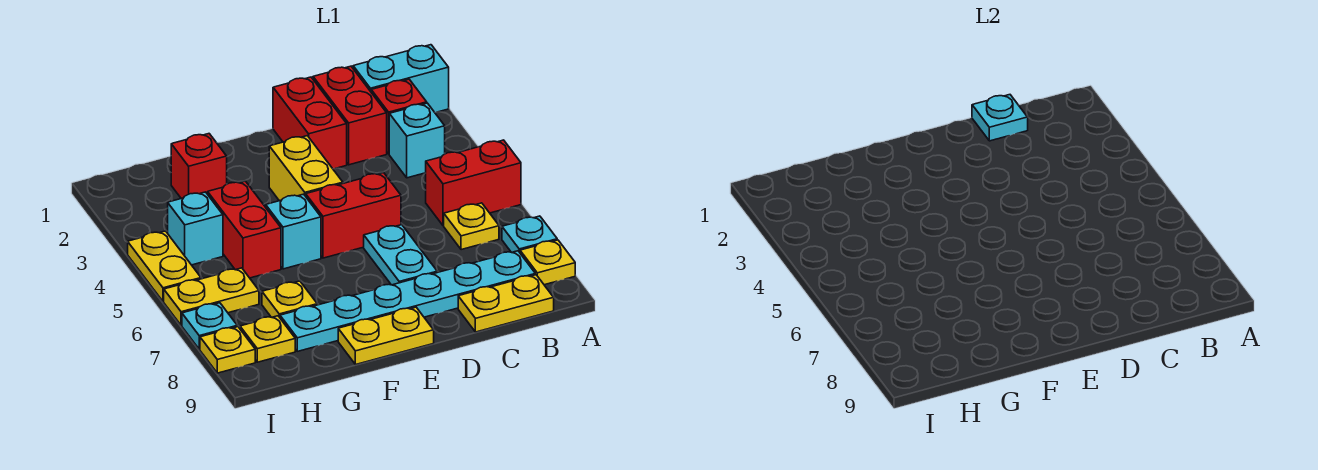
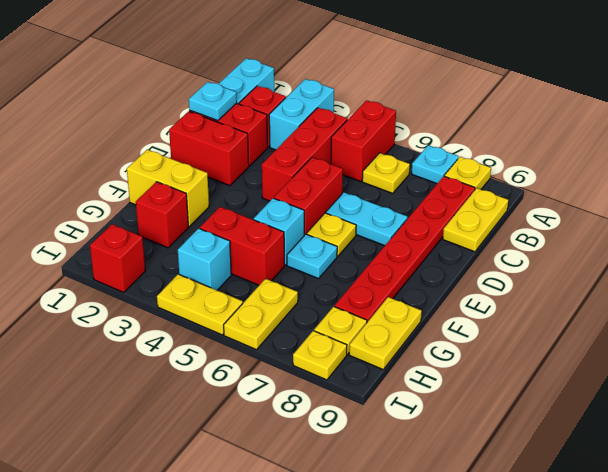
cyan 1x1 brick [389,103,445,178] -> cyan 1x2 brick [269,79,334,150]
none -> red 1x3 brick [262,108,347,201]
cyan 1x6 plate [280,251,535,351] -> red 1x6 plate [335,176,475,322]
yellow 1x2 brick [269,136,343,201] -> yellow 1x2 brick moved to [127,150,209,226]
yellow 1x2 plate [338,307,434,365] -> yellow 1x2 plate moved to [349,297,422,369]
yellow 1x1 plate [262,281,317,317] -> yellow 1x1 plate moved to [307,213,356,256]
none -> red 1x1 brick [90,224,145,293]
cyan 1x1 plate [182,303,237,349] -> cyan 1x1 plate moved to [287,234,337,279]

